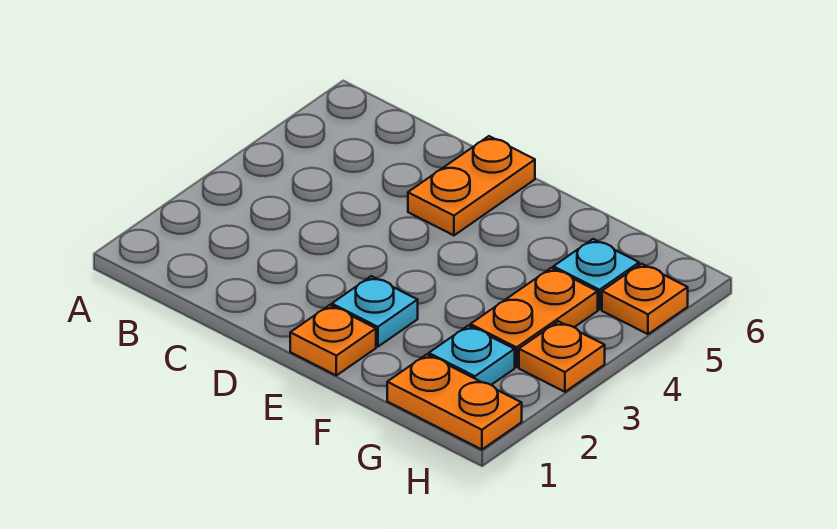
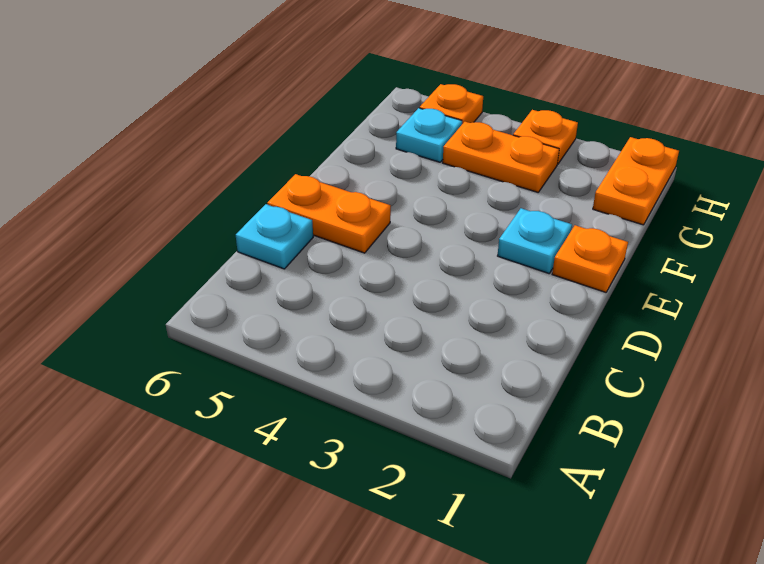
cyan 1x1 plate [429,326,515,385] -> cyan 1x1 plate moved to [236,204,313,269]

